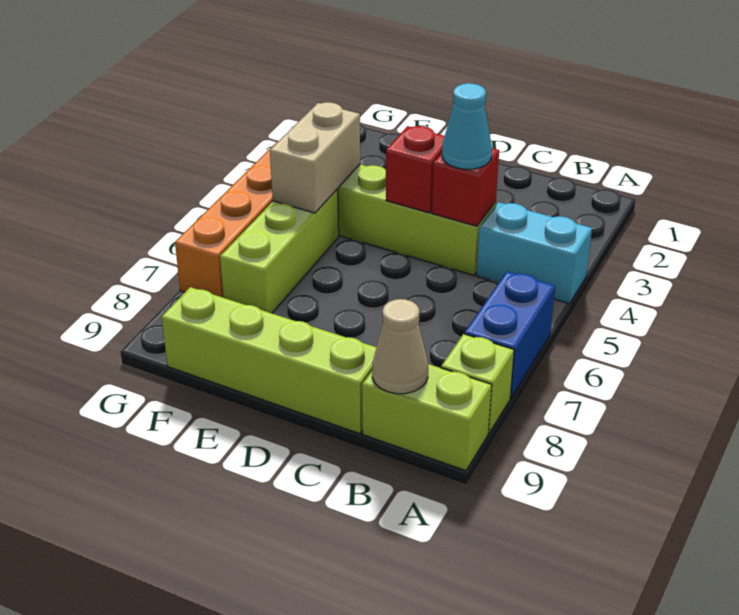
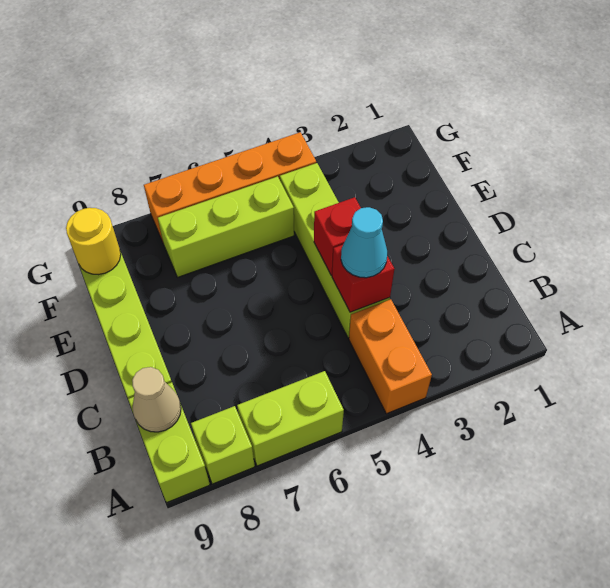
cyan 1x2 brick [476,202,592,304] -> orange 1x2 brick [349,299,432,414]
blue 1x2 brick [465,271,555,398] -> lime 1x2 brick [237,371,344,466]
tan 1x2 brick [270,102,360,213] -> none
none -> yellow 1x1 round brick [66,208,121,275]

